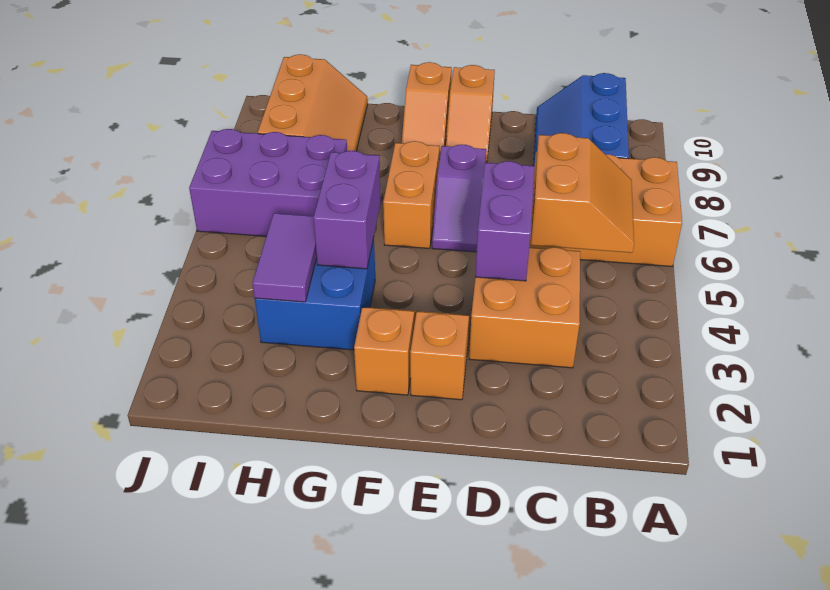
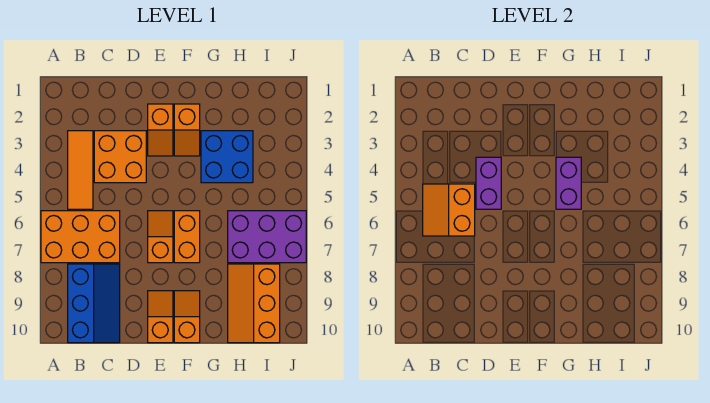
none -> orange 1x3 tile [68,131,93,209]
purple 1x2 slope [432,144,486,252] -> orange 1x2 slope [148,211,173,263]
purple 1x2 tile [252,213,317,302] -> none

